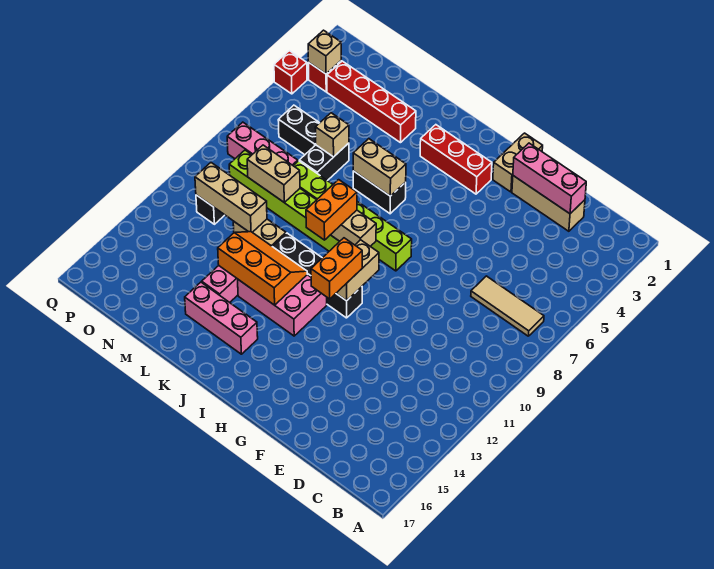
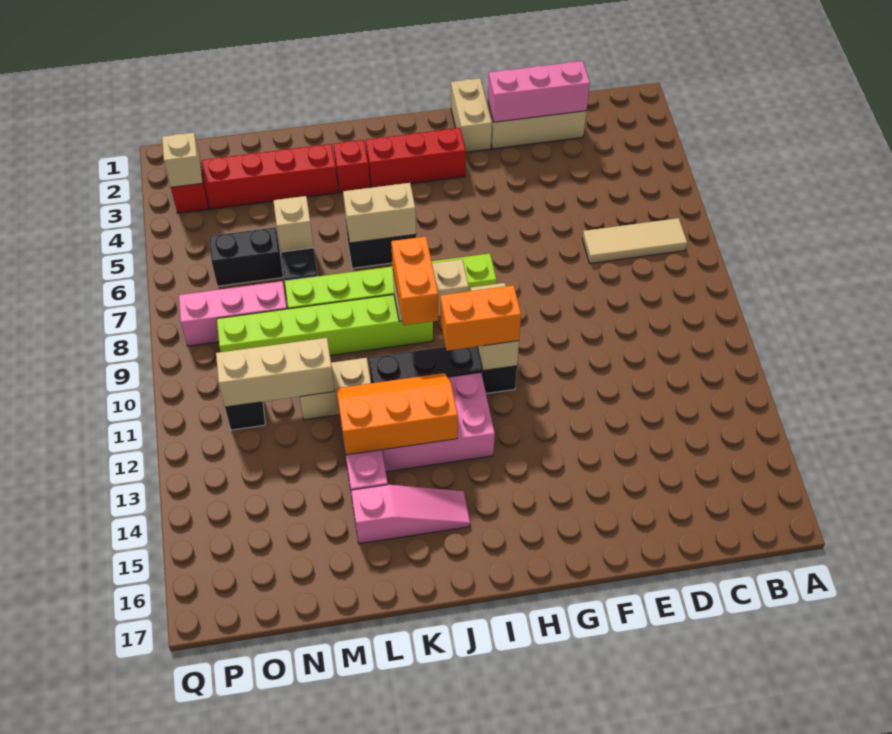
orange 1x2 brick [311,238,362,299] -> orange 1x2 brick turned to [440,285,521,351]
pink 1x3 brick [185,282,258,354] -> pink 1x3 slope [351,485,470,544]
tan 1x2 brick [247,145,300,203] -> none
red 1x1 brick [274,51,307,94] -> red 1x1 brick moved to [333,140,370,193]

